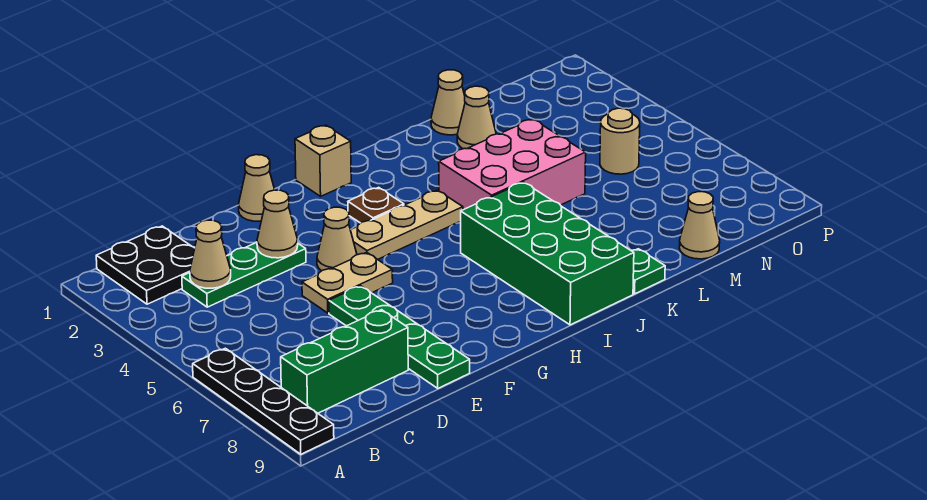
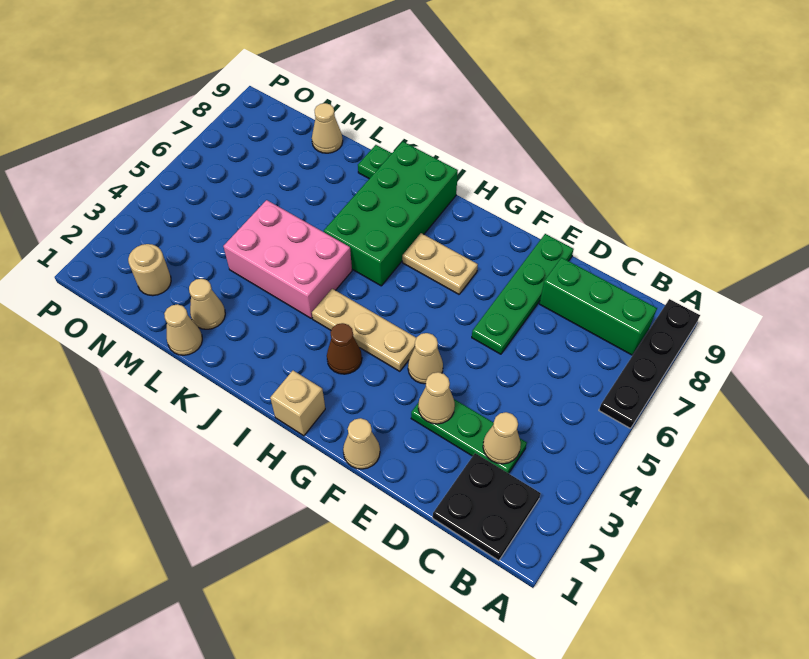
tan 1x2 plate [302,252,393,313] -> tan 1x2 plate moved to [402,233,478,294]
brown 1x1 plate [348,187,404,223] -> brown 1x1 cone [327,323,362,374]
tan 1x1 round brick [600,108,640,174] -> tan 1x1 round brick moved to [128,244,171,296]

